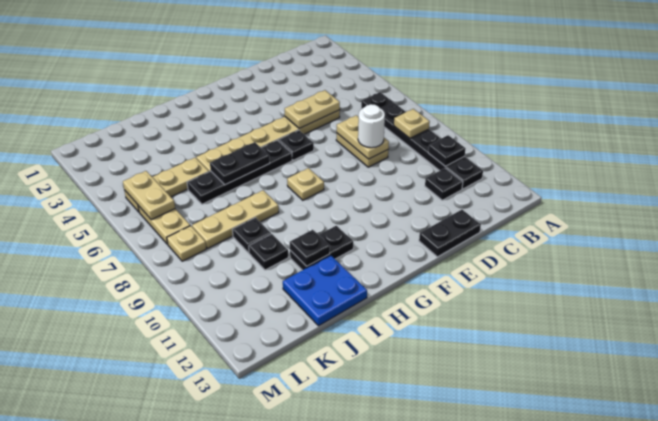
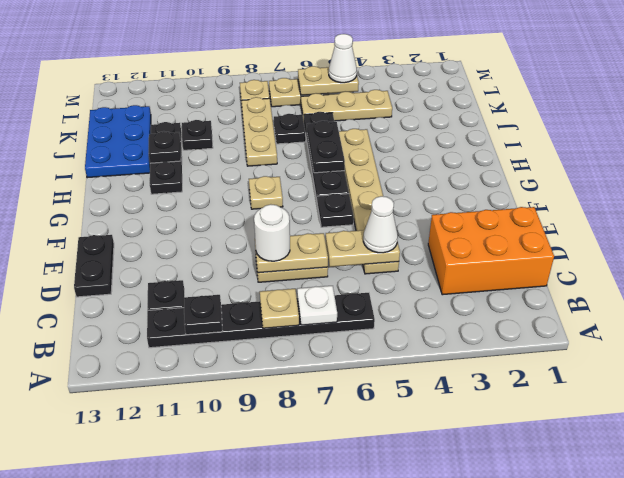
none -> white 1x1 plate [297,286,337,325]
none -> orange 2x3 brick [428,207,554,295]
tan 1x2 plate [285,90,340,129] -> tan 1x2 plate turned to [326,230,400,267]
none -> white 1x1 cone [363,196,398,253]
black 1x2 plate [290,226,353,270] -> black 1x3 plate [150,122,182,194]
blue 2x2 plate [283,255,367,326] -> blue 2x3 plate [85,105,151,178]
tan 1x3 plate [124,158,209,212] -> tan 1x3 plate turned to [301,90,392,121]
black 1x1 plate [232,218,271,253] -> black 1x1 plate moved to [274,114,306,144]
none -> white 1x1 cone [329,34,357,83]

